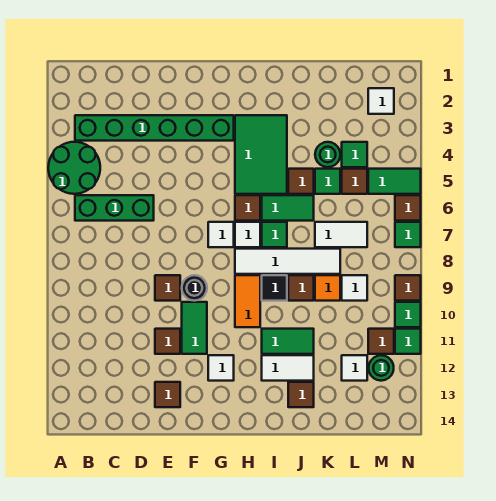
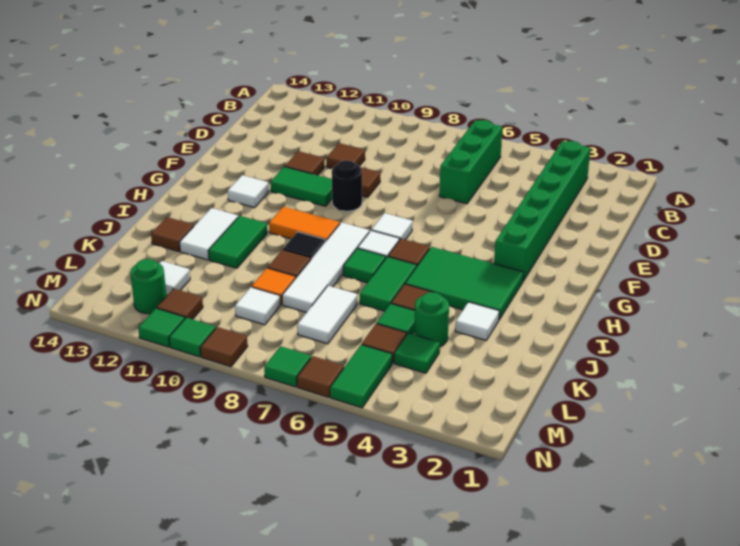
green 2x2 round brick [48,142,100,194] -> none
brown 1x1 tile [155,382,180,407] -> brown 1x1 tile moved to [326,143,365,169]
white 1x1 tile [368,88,394,114] -> white 1x1 tile moved to [455,302,499,340]

